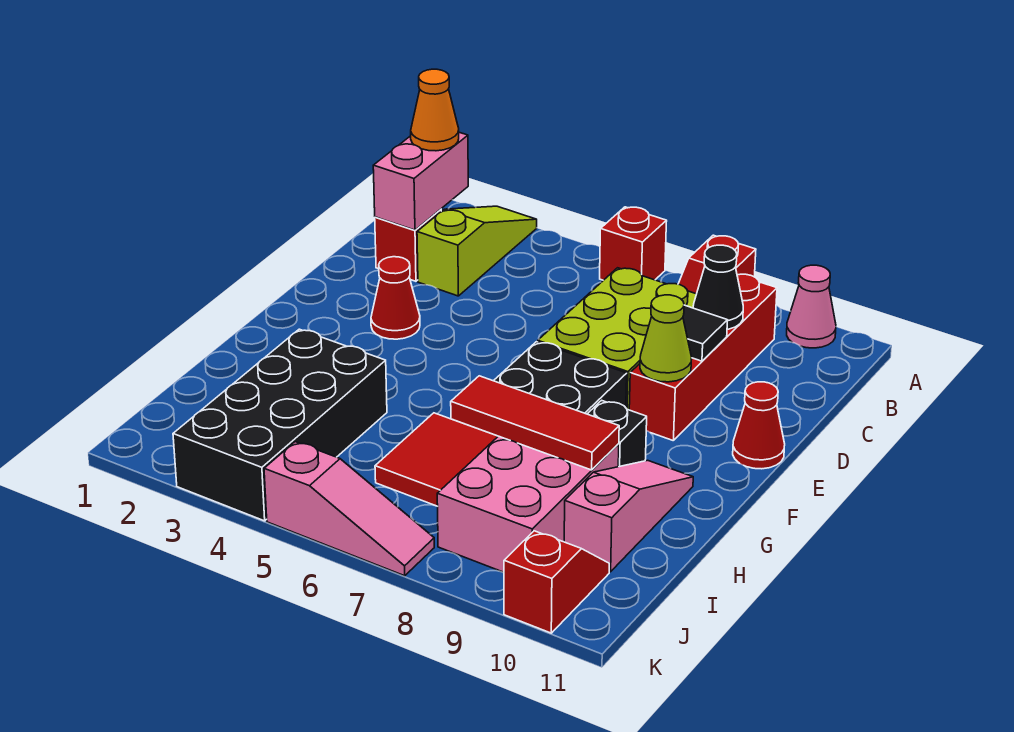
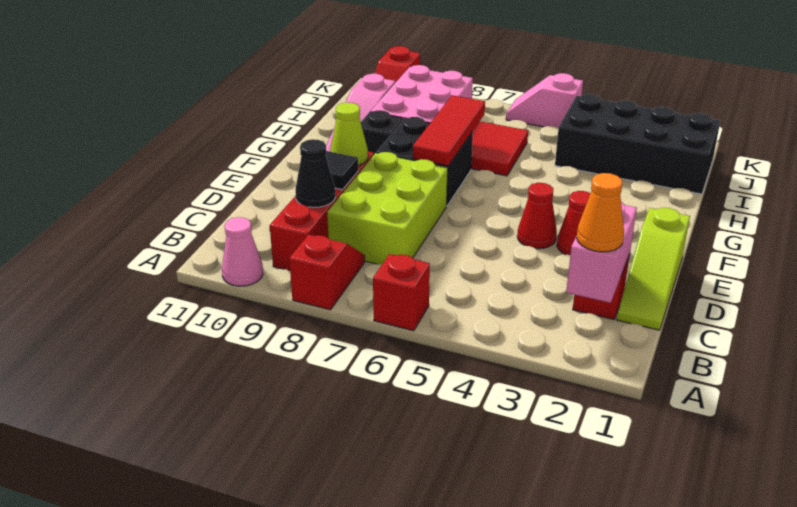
lime 1x3 slope [417,206,537,296] -> lime 1x3 slope moved to [617,208,690,330]
red 1x1 cone [733,382,785,469] -> red 1x1 cone moved to [517,183,557,249]
black 2x4 brick [173,329,387,521] -> black 2x4 brick turned to [555,94,720,194]
red 1x3 tile [451,376,619,470] -> red 1x3 tile turned to [413,95,485,166]
pink 1x3 slope [264,442,434,576] -> pink 1x2 slope [506,73,583,128]

